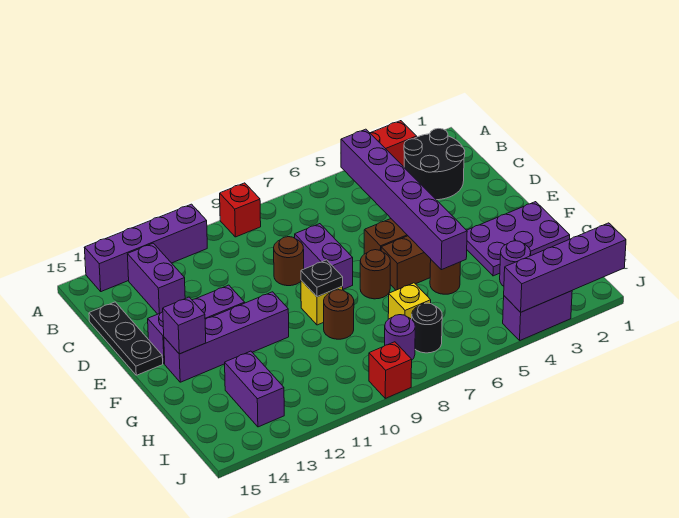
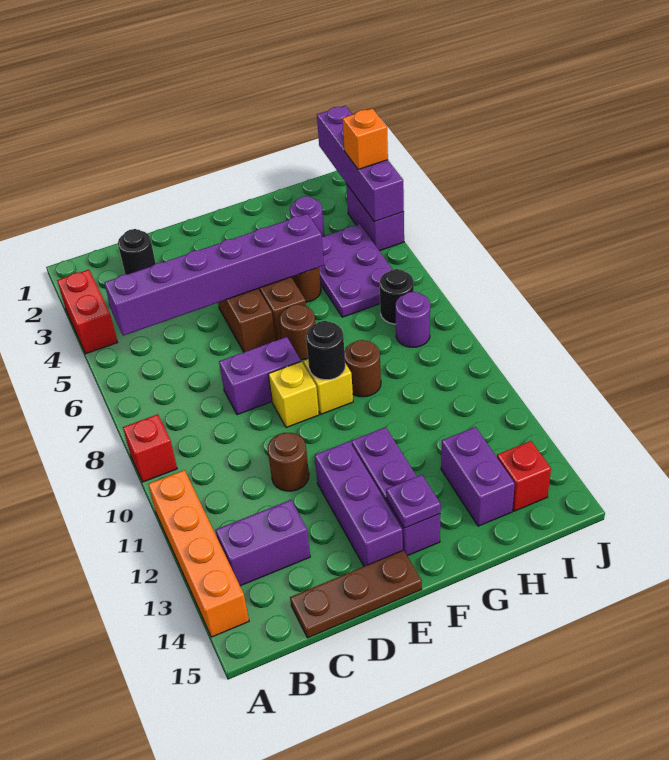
purple 1x4 brick [84,204,207,292] -> orange 1x4 brick [148,470,249,637]
black 2x2 round brick [404,129,465,200] -> black 1x1 round brick [118,229,156,274]
black 1x3 plate [89,302,163,375] -> brown 1x3 plate [290,550,422,638]
brown 1x1 round brick [274,237,304,286] -> brown 1x1 round brick moved to [268,433,309,491]
purple 2x3 plate [467,202,570,276] -> purple 2x3 plate moved to [319,224,393,317]
black 1x1 plate [301,260,343,297] -> black 1x1 round brick [306,321,345,380]
purple 1x4 brick [164,292,289,382] -> purple 1x3 brick [351,427,440,556]
purple 1x1 brick [163,297,206,354] -> purple 1x1 plate [386,475,441,528]
yellow 1x1 brick [388,283,431,319] -> yellow 1x1 brick moved to [268,362,319,428]
purple 1x2 brick [225,351,284,427] -> purple 1x2 brick turned to [441,427,515,526]
none -> orange 1x1 brick [343,109,388,170]
red 1x1 brick [369,342,412,398] -> red 1x1 brick moved to [497,441,551,511]

